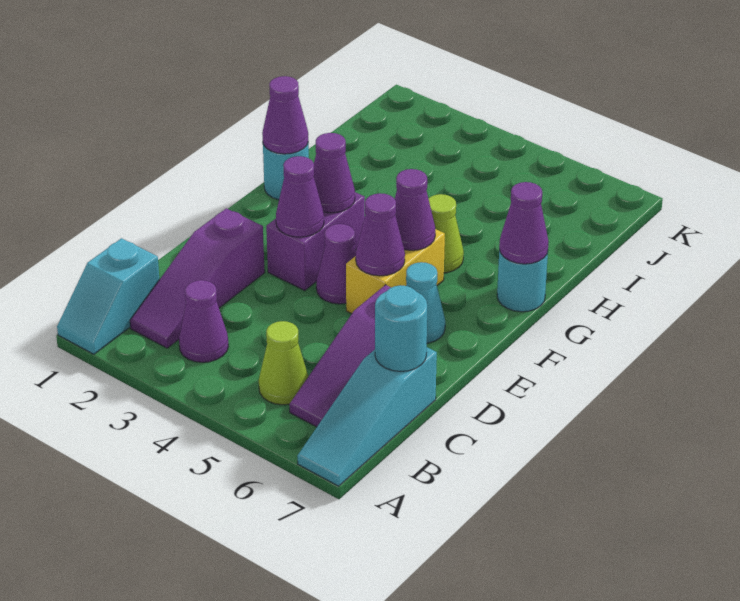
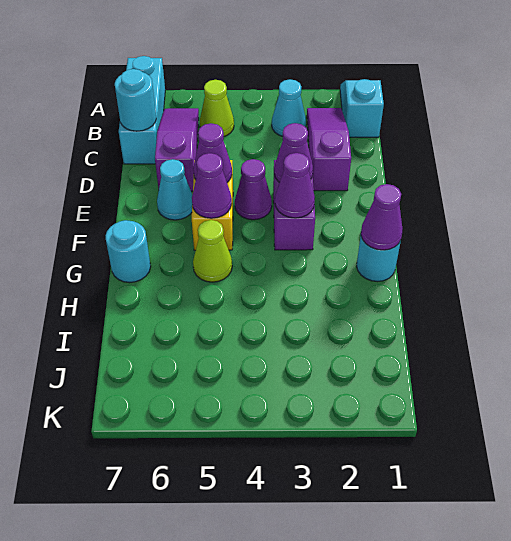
cyan 1x3 slope [297,348,437,486] -> cyan 1x3 brick [119,56,165,164]
purple 1x1 cone [179,280,229,362] -> cyan 1x1 cone [272,79,306,136]
purple 1x1 cone [499,182,549,264] -> none

